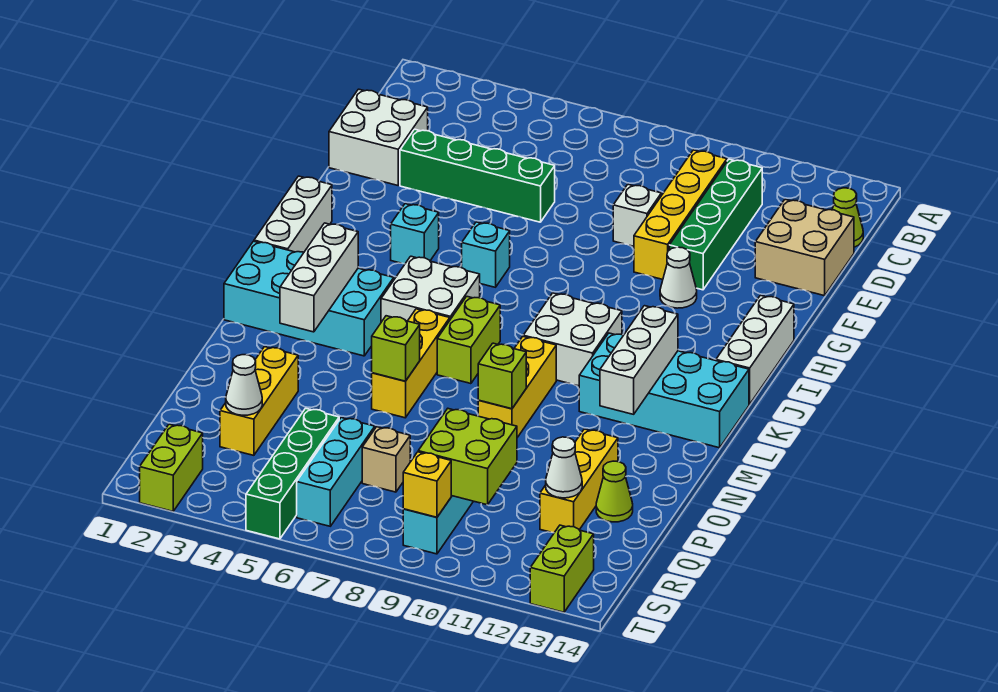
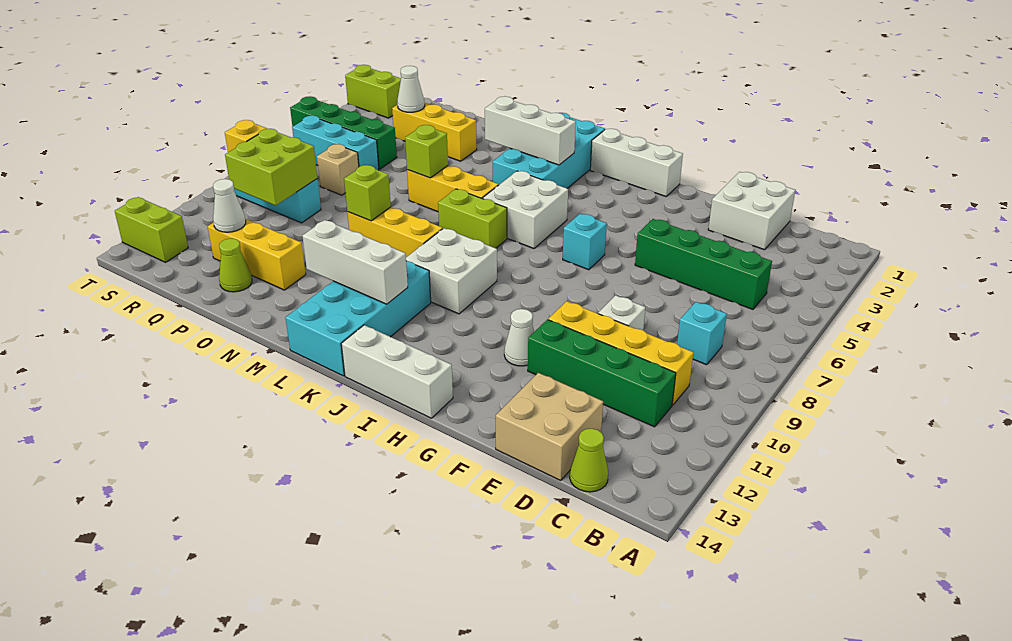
green 1x4 brick [400,129,555,222] -> green 1x4 brick turned to [635,219,772,309]
cyan 1x1 brick [391,204,439,264] -> cyan 1x1 brick moved to [677,302,727,365]

